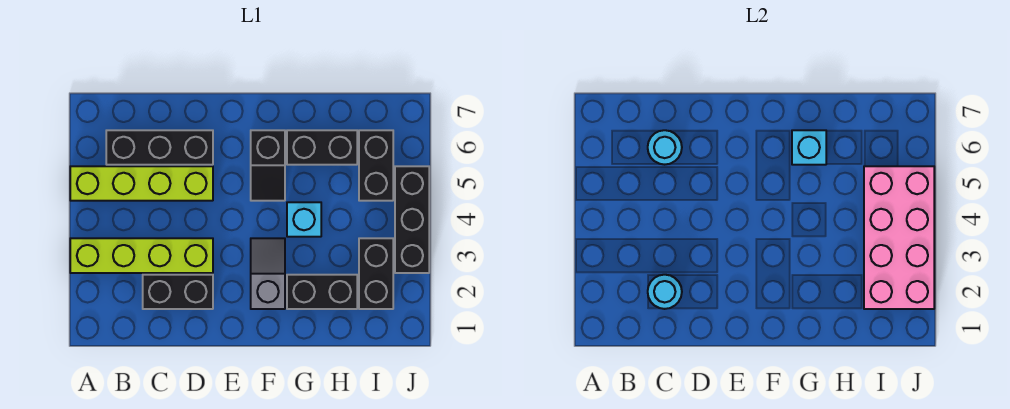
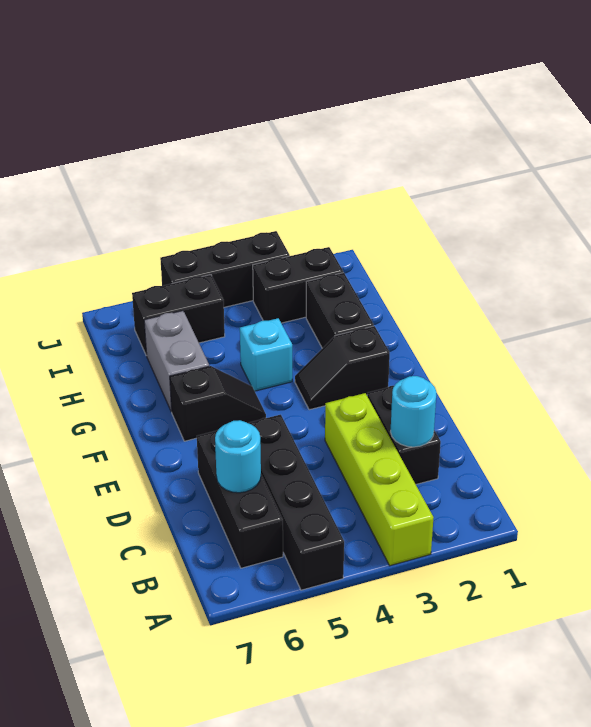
lime 1x4 brick [70,166,213,201] -> black 1x4 brick [249,415,344,590]
grey 1x2 slope [251,238,285,309] -> black 1x2 slope [295,326,390,410]
black 1x2 brick [287,130,357,165] -> grey 1x2 brick [144,311,209,412]
cyan 1x1 brick [792,130,826,165] -> none
pink 2x4 brick [864,166,934,309] -> none

